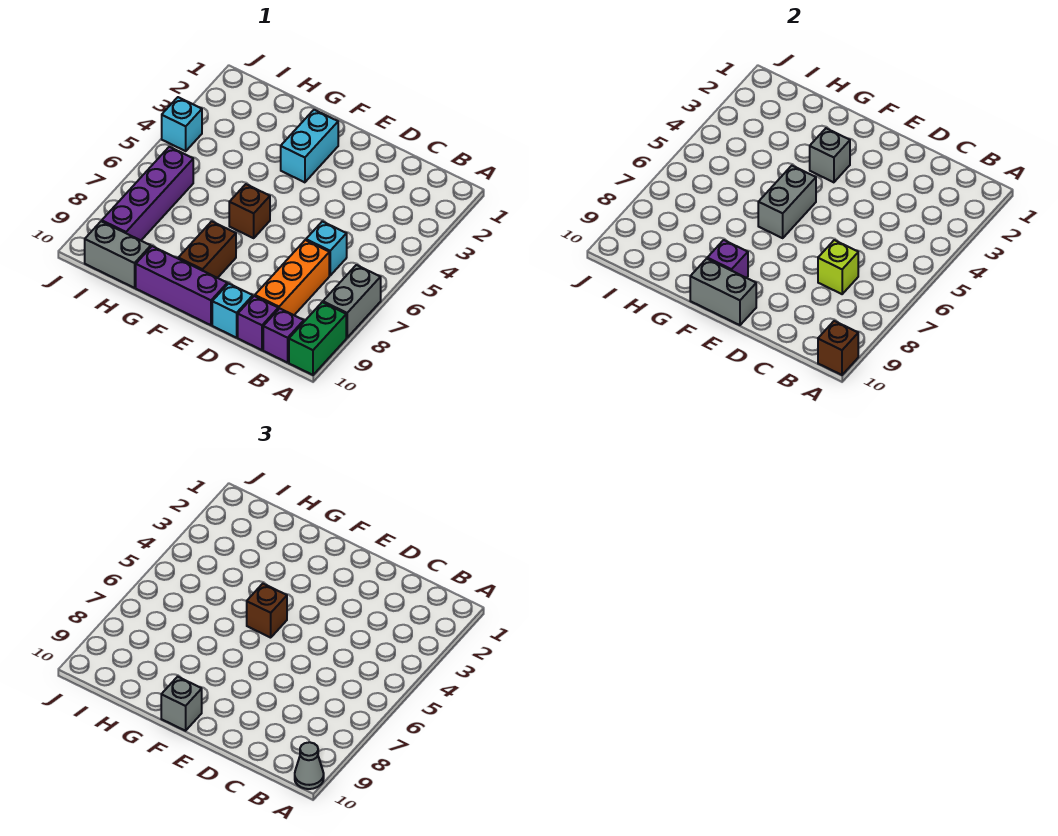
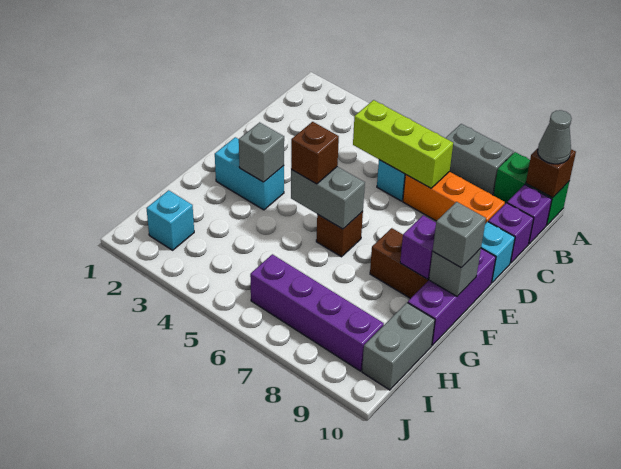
lime 1x1 brick [818,240,858,294] -> lime 1x3 brick [353,100,453,188]
grey 1x2 brick [690,259,756,325] -> grey 1x1 brick [429,248,481,296]
cyan 1x1 brick [162,97,202,151] -> cyan 1x1 brick moved to [146,190,194,250]

